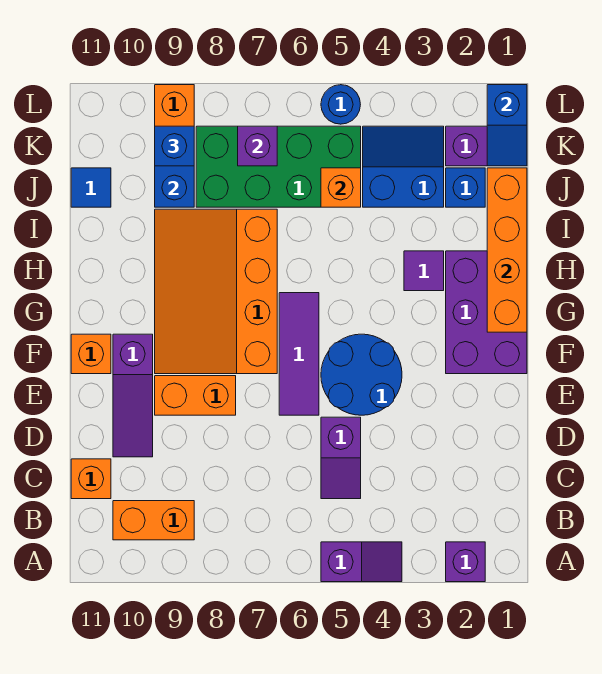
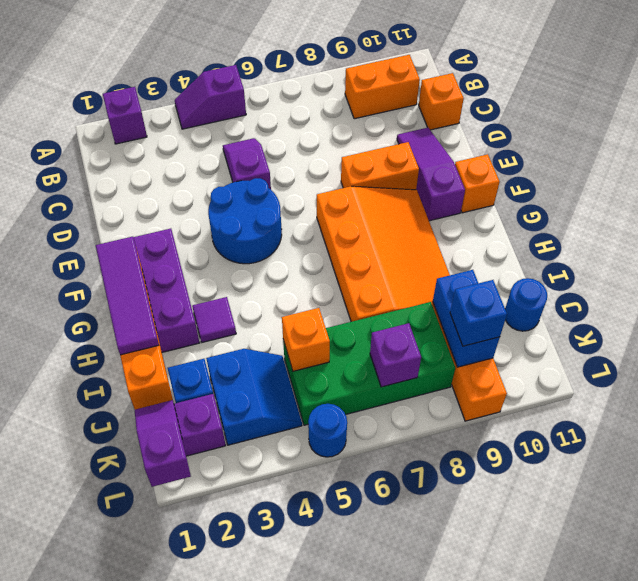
purple 1x3 tile [279,293,319,415] -> purple 1x3 tile moved to [96,237,159,355]
blue 2x2 slope [363,126,444,207] -> blue 2x2 slope turned to [206,349,302,445]
blue 1x1 tile [71,168,111,207] -> blue 1x1 round brick [505,278,547,331]
blue 1x2 slope [487,85,527,166] -> purple 1x2 slope [135,400,191,487]

